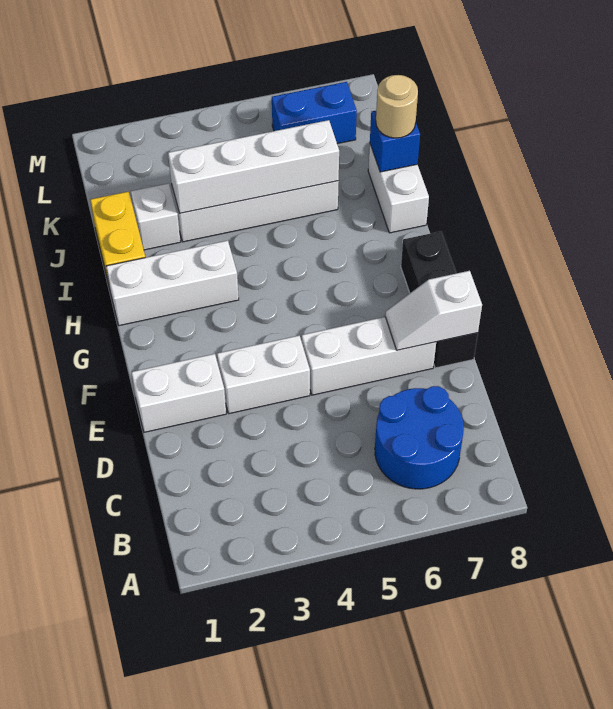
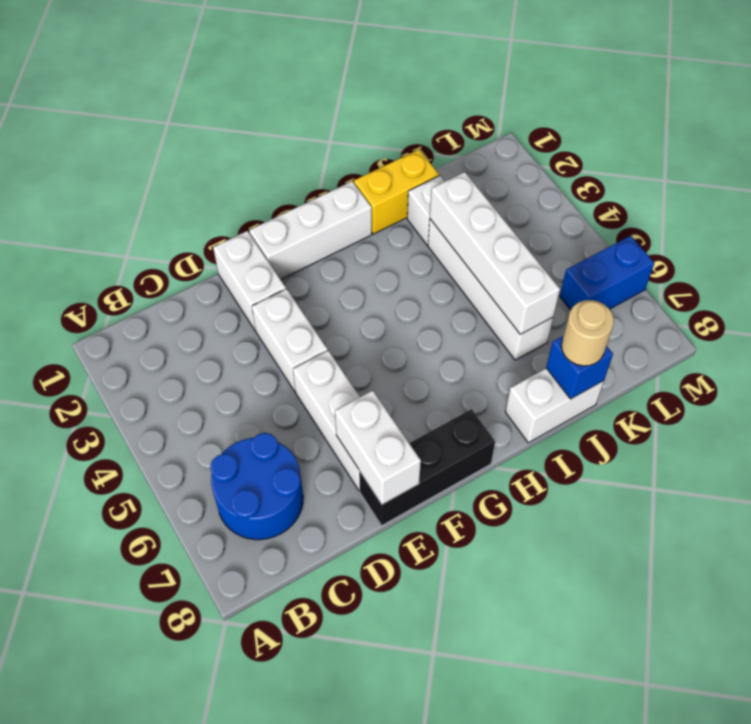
white 1x2 slope [385,271,482,350] -> white 1x2 brick [335,390,421,504]
white 1x3 brick [106,241,239,326] -> white 1x3 brick turned to [249,181,372,279]
blue 1x2 brick [272,82,357,144] -> blue 1x2 brick turned to [560,236,654,310]

